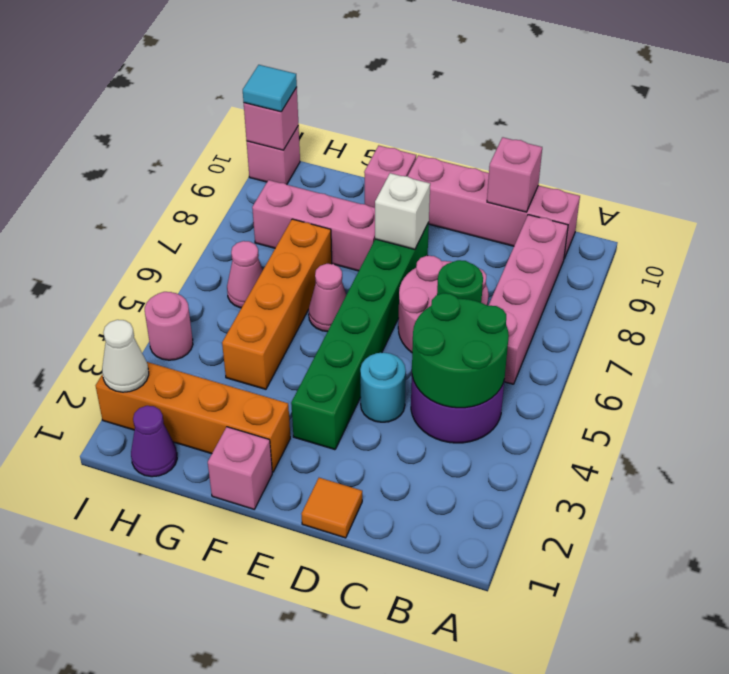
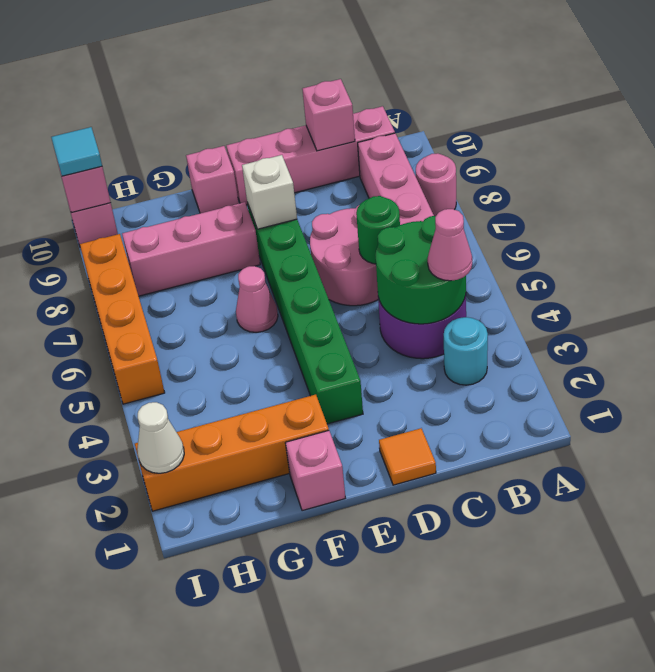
cyan 1x1 round brick [360,353,406,422] -> cyan 1x1 round brick moved to [444,317,488,385]
orange 1x4 brick [222,219,332,389] -> orange 1x4 brick moved to [80,234,165,404]
purple 1x1 cone [131,406,177,477] -> none
pink 1x1 cone [227,241,263,308] -> pink 1x1 cone moved to [428,209,472,281]
pink 1x1 round brick [145,292,193,360] -> pink 1x1 round brick moved to [416,153,456,216]

